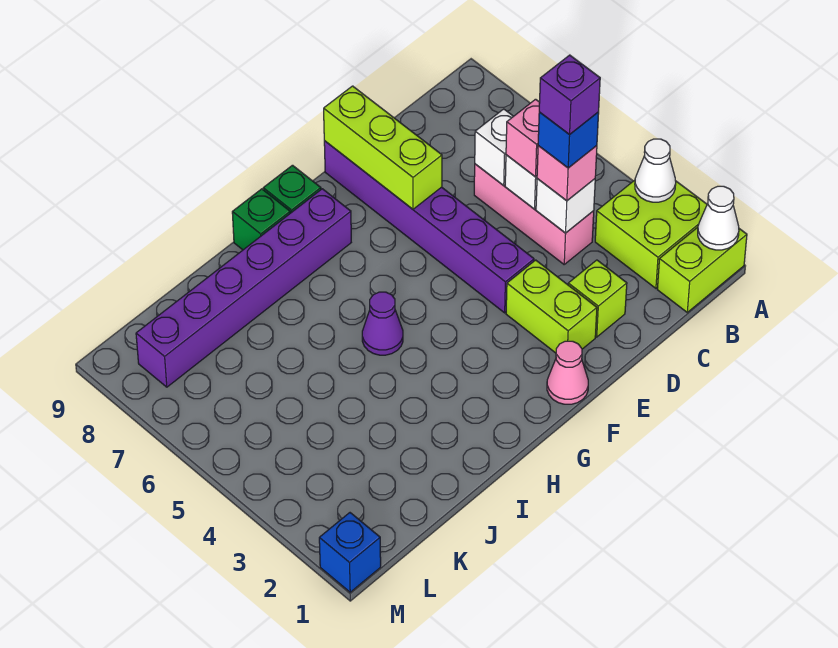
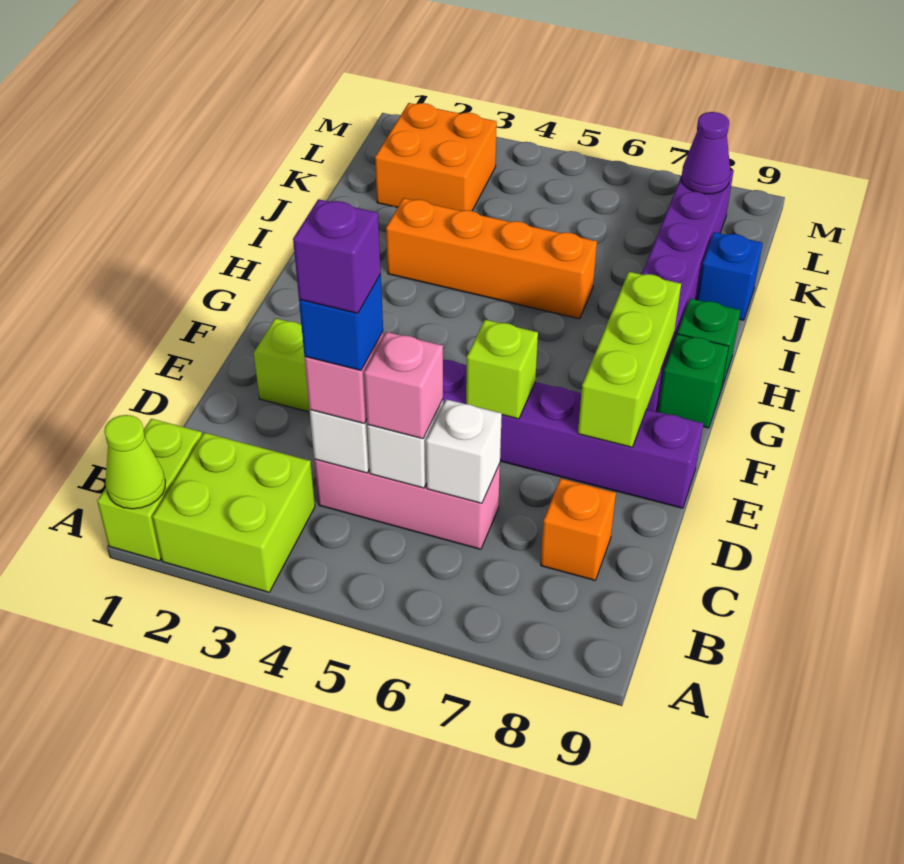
white 1x1 cone [698,186,739,250] -> lime 1x1 cone [104,415,165,509]
white 1x1 cone [635,139,676,202] -> none
none -> orange 1x1 brick [541,478,616,580]
lime 1x1 brick [568,260,627,337] -> lime 1x1 brick moved to [466,320,538,419]
lime 1x3 brick [324,86,442,209] -> lime 1x3 brick turned to [578,272,681,447]
pink 1x1 cone [547,341,588,404] -> none
purple 1x1 cone [362,292,403,355] -> purple 1x1 cone moved to [681,112,730,194]
none -> orange 1x4 brick [386,198,597,319]
none -> orange 2x2 brick [375,103,497,211]
blue 1x1 brick [319,513,381,592] -> blue 1x1 brick moved to [697,232,763,320]

